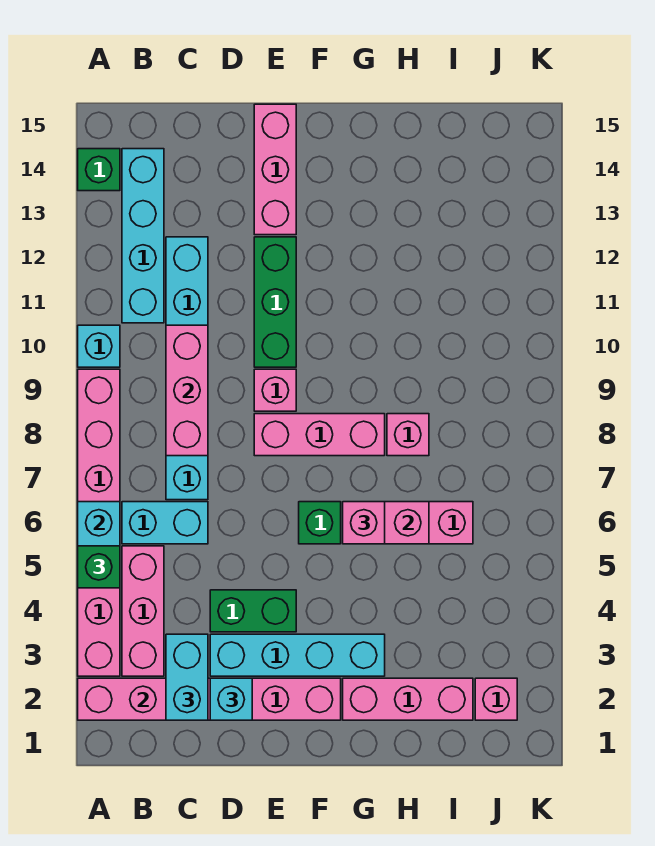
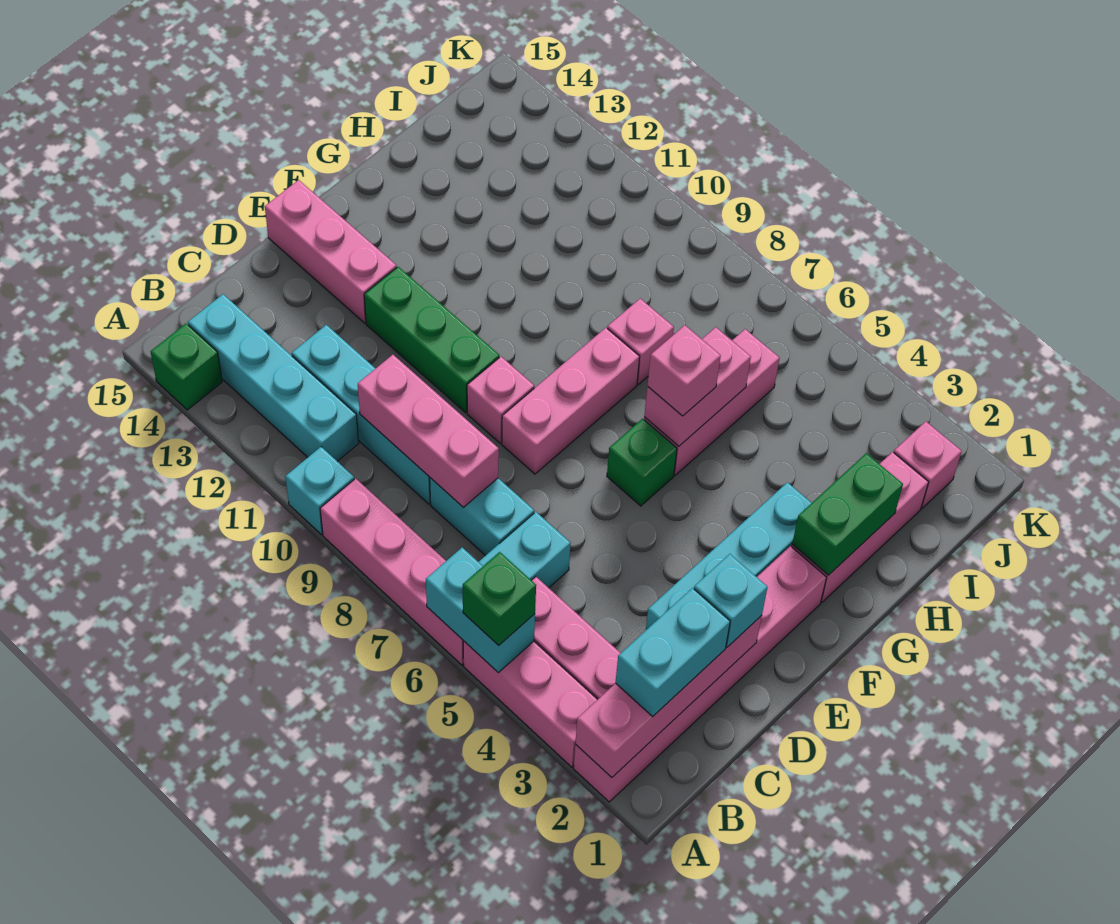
cyan 1x2 brick [166,634,208,720] -> cyan 1x2 brick turned to [615,588,730,717]
green 1x2 brick [210,590,296,632] -> green 1x2 brick moved to [792,453,903,575]

